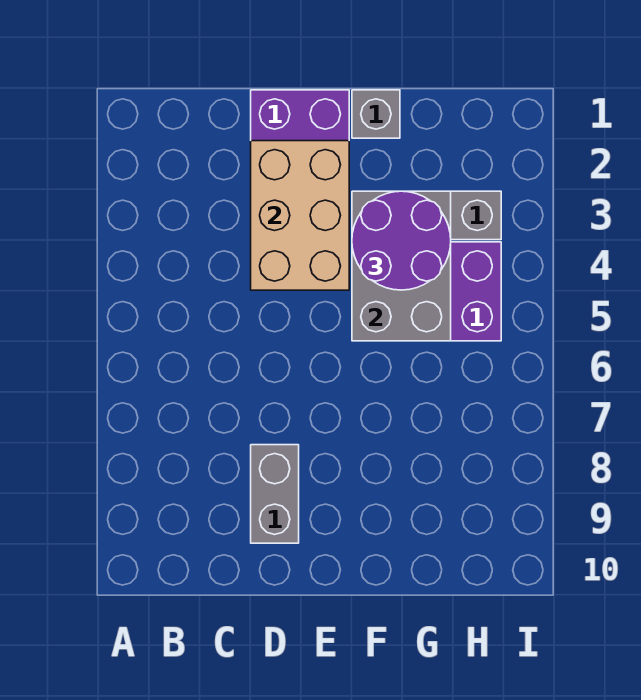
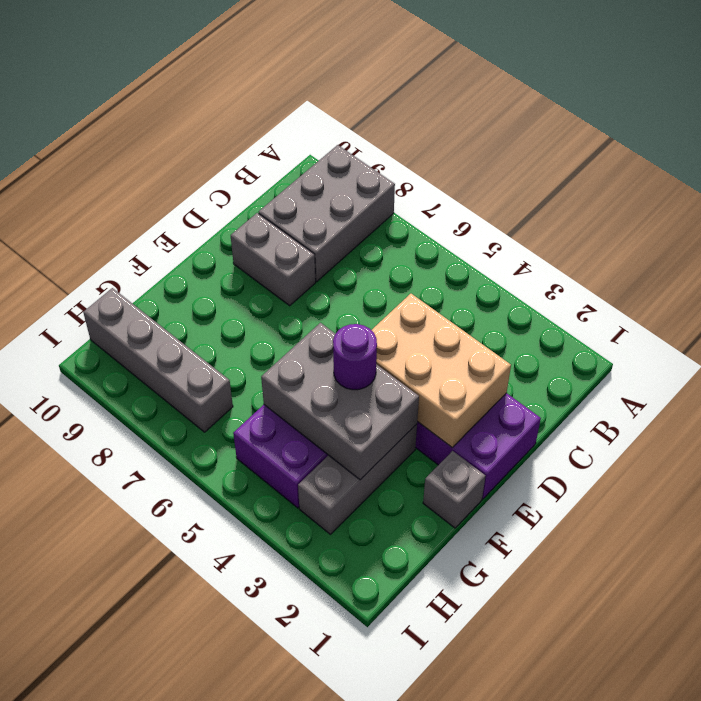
none -> grey 2x3 brick [259,145,395,281]
purple 2x2 round brick [352,191,451,290] -> purple 1x1 round brick [333,324,377,390]
none -> grey 1x4 brick [83,288,233,432]

